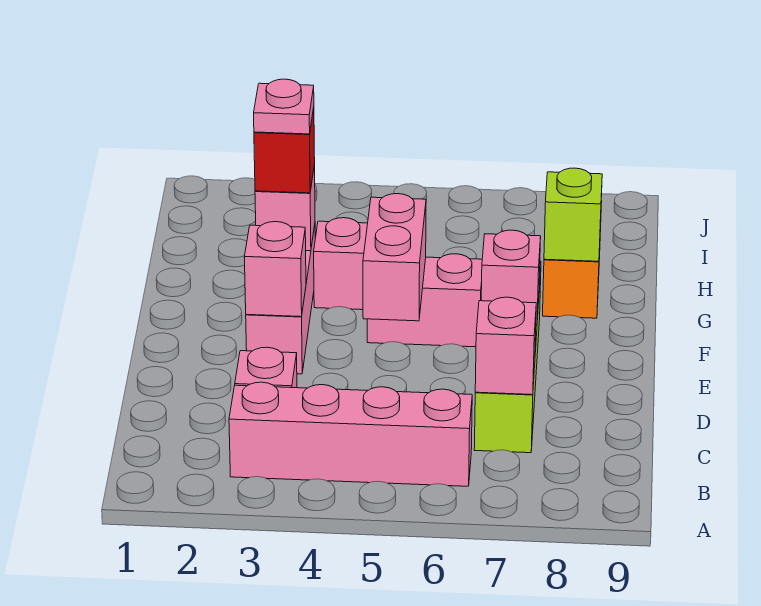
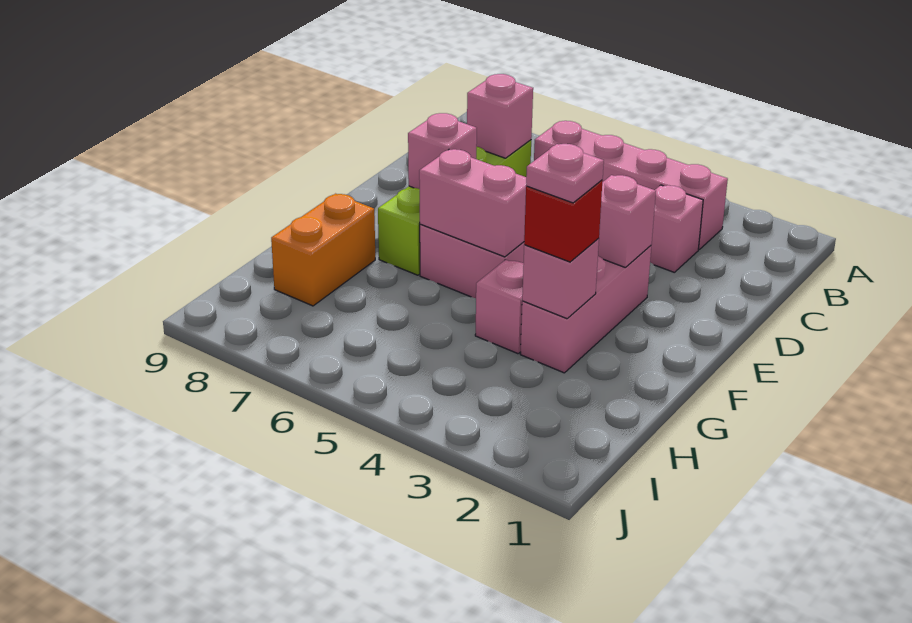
pink 1x2 brick [363,194,426,321] -> pink 1x2 brick turned to [419,149,526,257]
lime 1x1 brick [544,168,602,261] -> none

